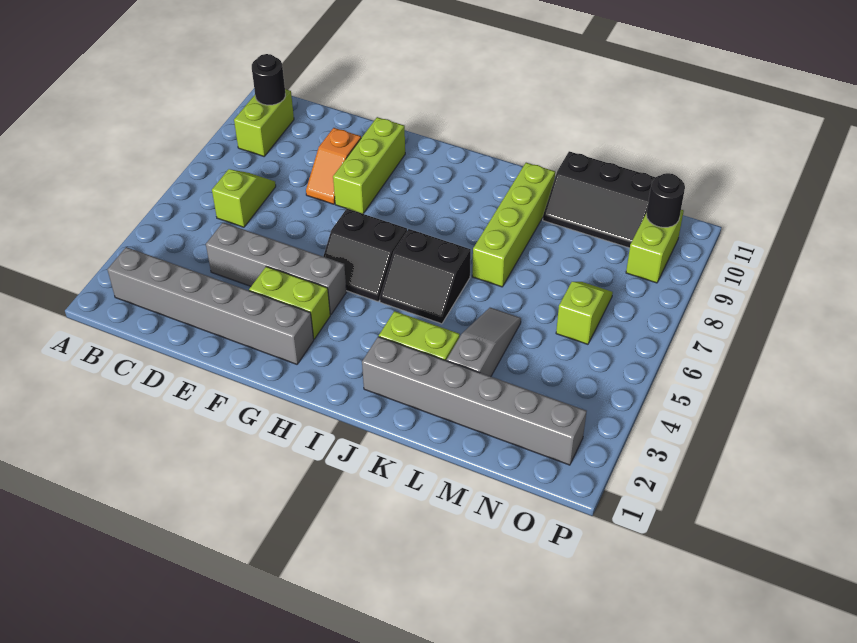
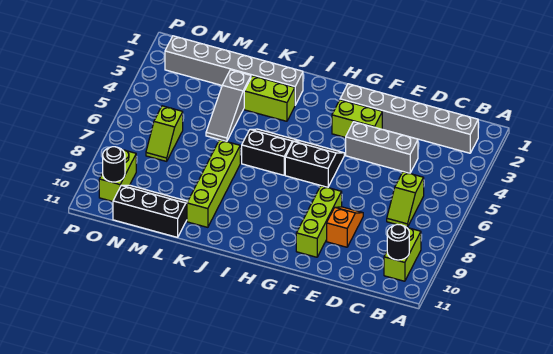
grey 1x4 brick [206,223,346,315] -> grey 1x3 brick [346,122,418,173]

